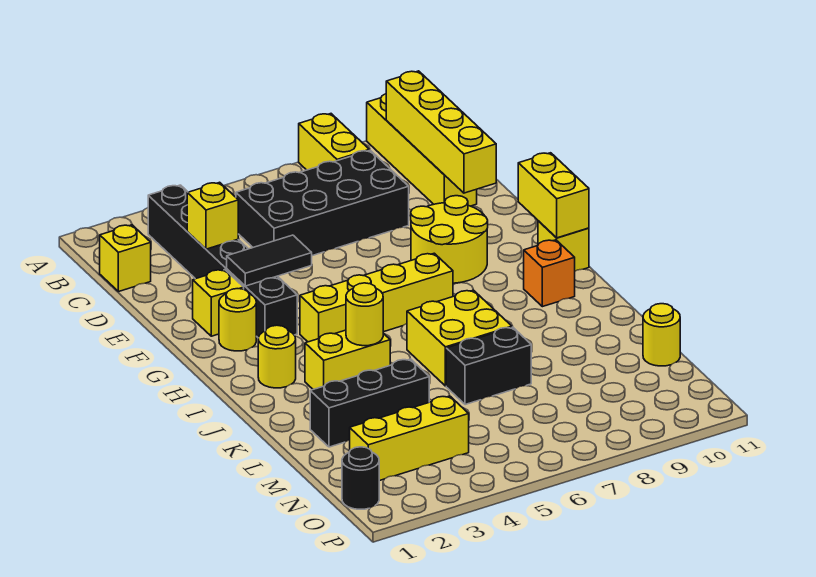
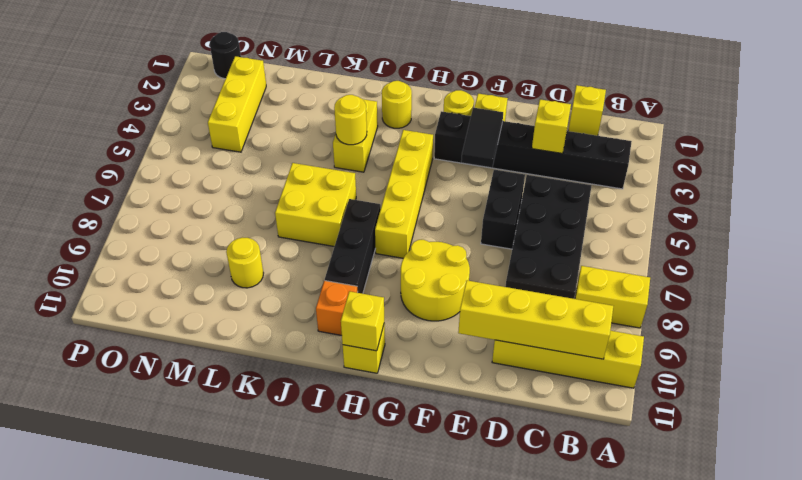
yellow 1x2 brick [518,153,589,238] -> yellow 1x1 brick [341,291,384,351]
black 1x3 brick [310,359,429,447] -> black 1x3 brick moved to [325,199,381,294]
black 1x2 brick [446,327,531,405] -> black 1x2 brick moved to [481,170,525,249]
yellow 1x1 round brick [643,304,680,366] -> yellow 1x1 round brick moved to [226,237,263,288]

